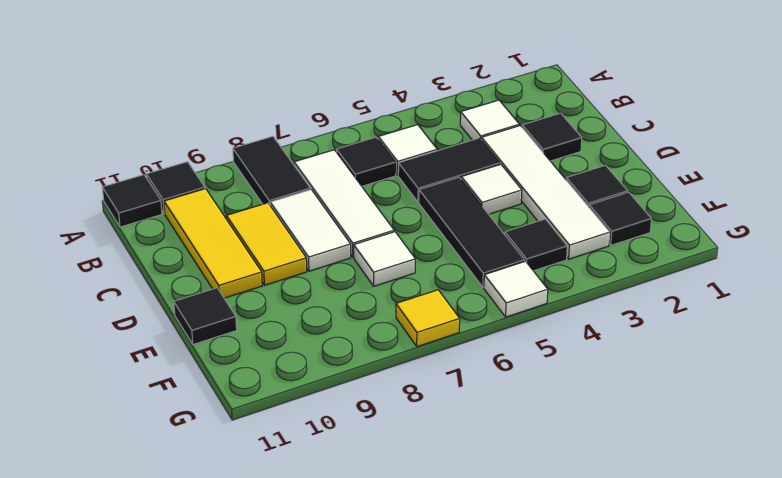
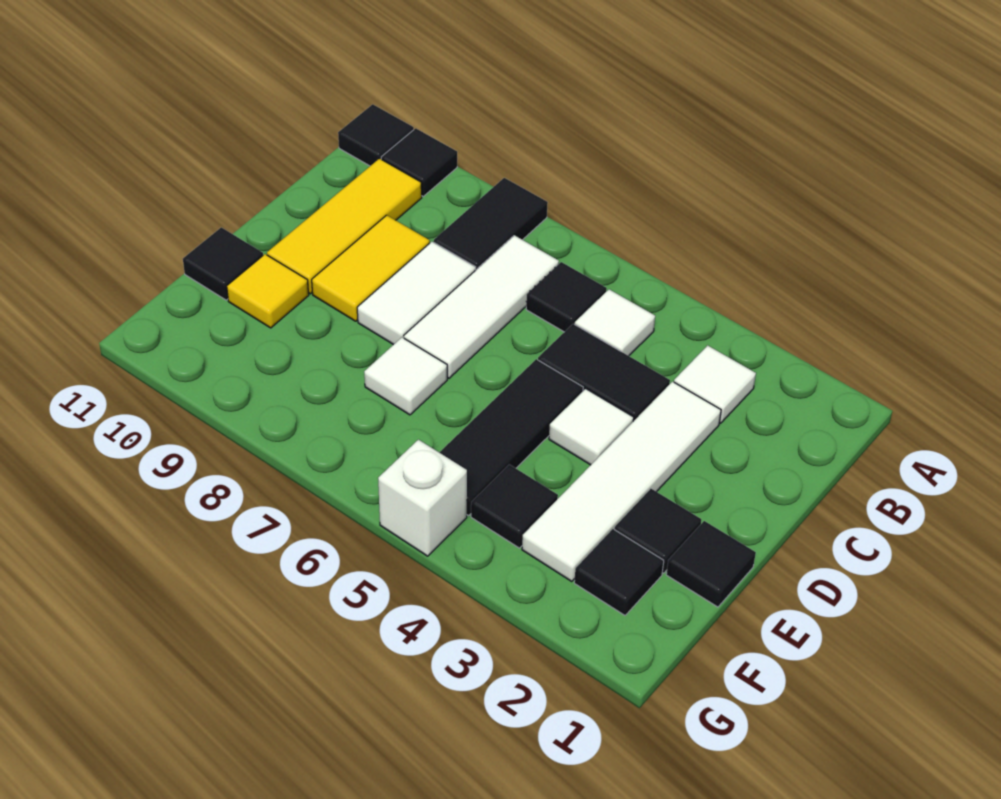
black 1x1 tile [522,113,582,161] -> black 1x1 tile moved to [666,521,756,607]
white 1x1 tile [484,261,548,317] -> white 1x1 brick [378,440,467,556]
yellow 1x1 tile [396,290,460,347] -> yellow 1x1 tile moved to [227,254,309,328]

